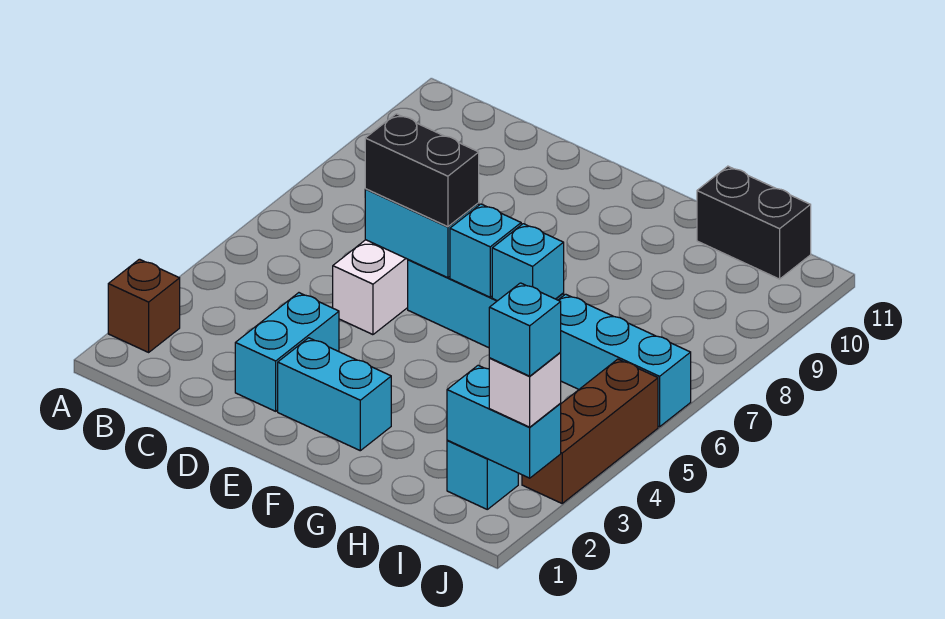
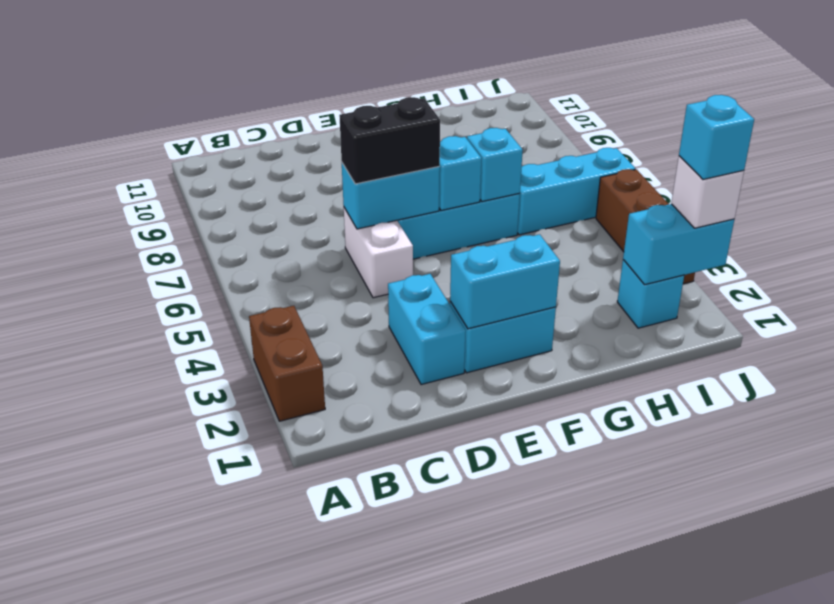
brown 1x1 brick [108,259,180,352] -> brown 1x2 brick [249,306,325,421]
none -> cyan 1x2 brick [450,234,560,329]
black 1x2 brick [697,166,811,279] -> none

